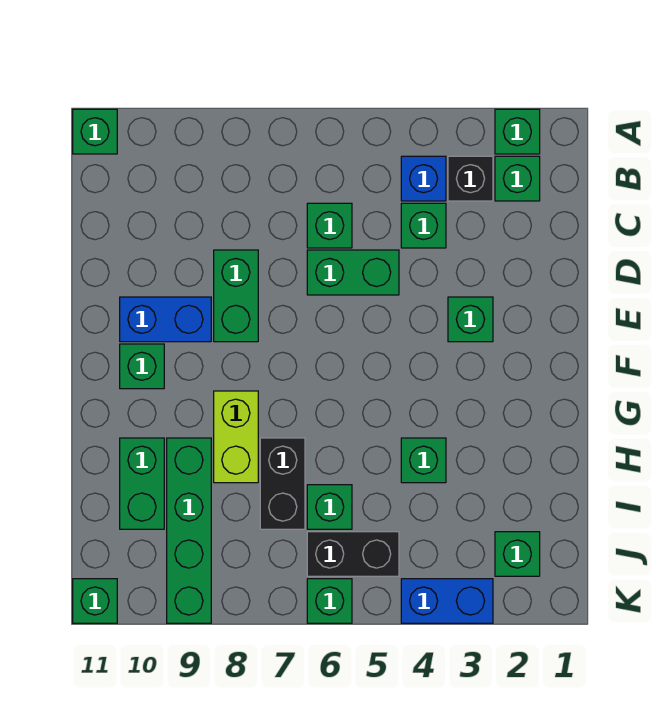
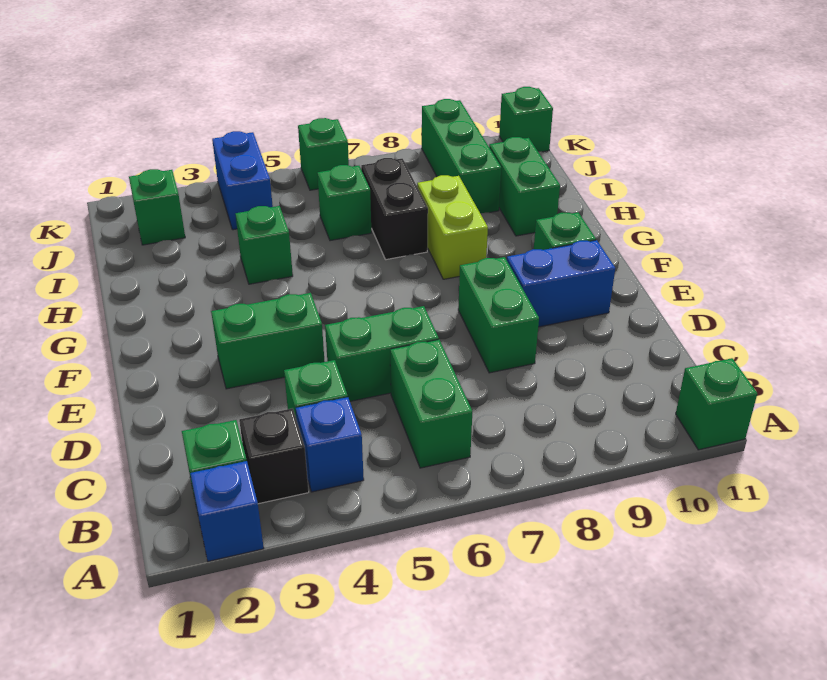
green 1x1 brick [495,109,540,154] -> blue 1x1 brick [190,461,264,561]
green 1x1 brick [307,203,352,248] -> green 1x2 brick [390,340,472,468]
green 1x1 brick [448,297,493,342] -> green 1x2 brick [211,293,325,389]
green 1x4 brick [167,438,211,623] -> green 1x3 brick [422,99,501,214]
black 1x2 brick [307,532,399,576] -> none
blue 1x2 brick [401,579,493,623] -> blue 1x2 brick turned to [212,131,273,230]

